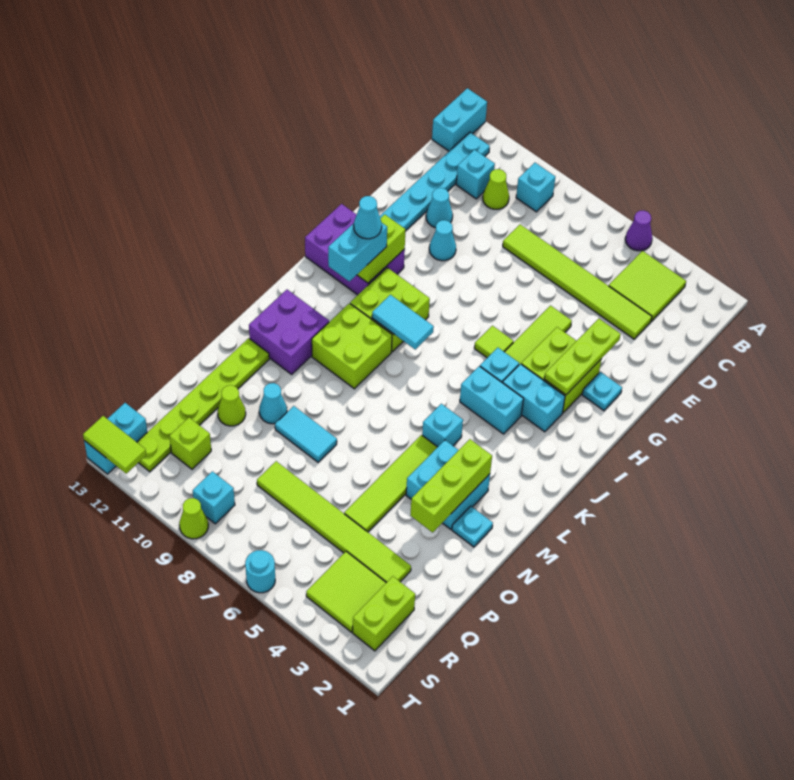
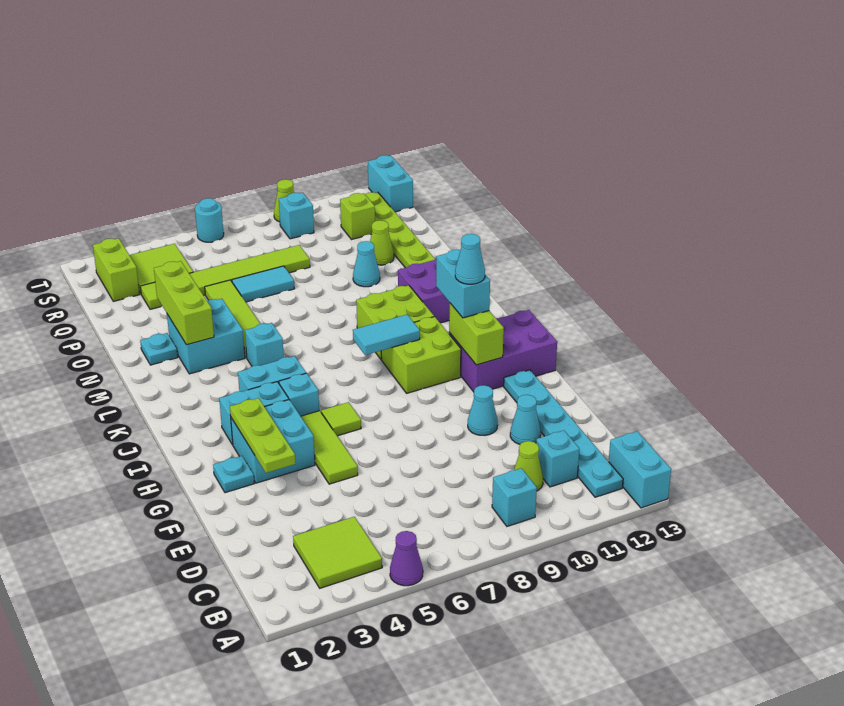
lime 1x6 tile [503,225,652,339] -> none
lime 2x2 brick [521,327,601,413] -> cyan 2x2 brick [231,400,315,483]
cyan 1x2 tile [275,406,337,462] -> cyan 1x2 tile moved to [232,266,295,302]
lime 1x2 tile [83,416,146,474] -> none

